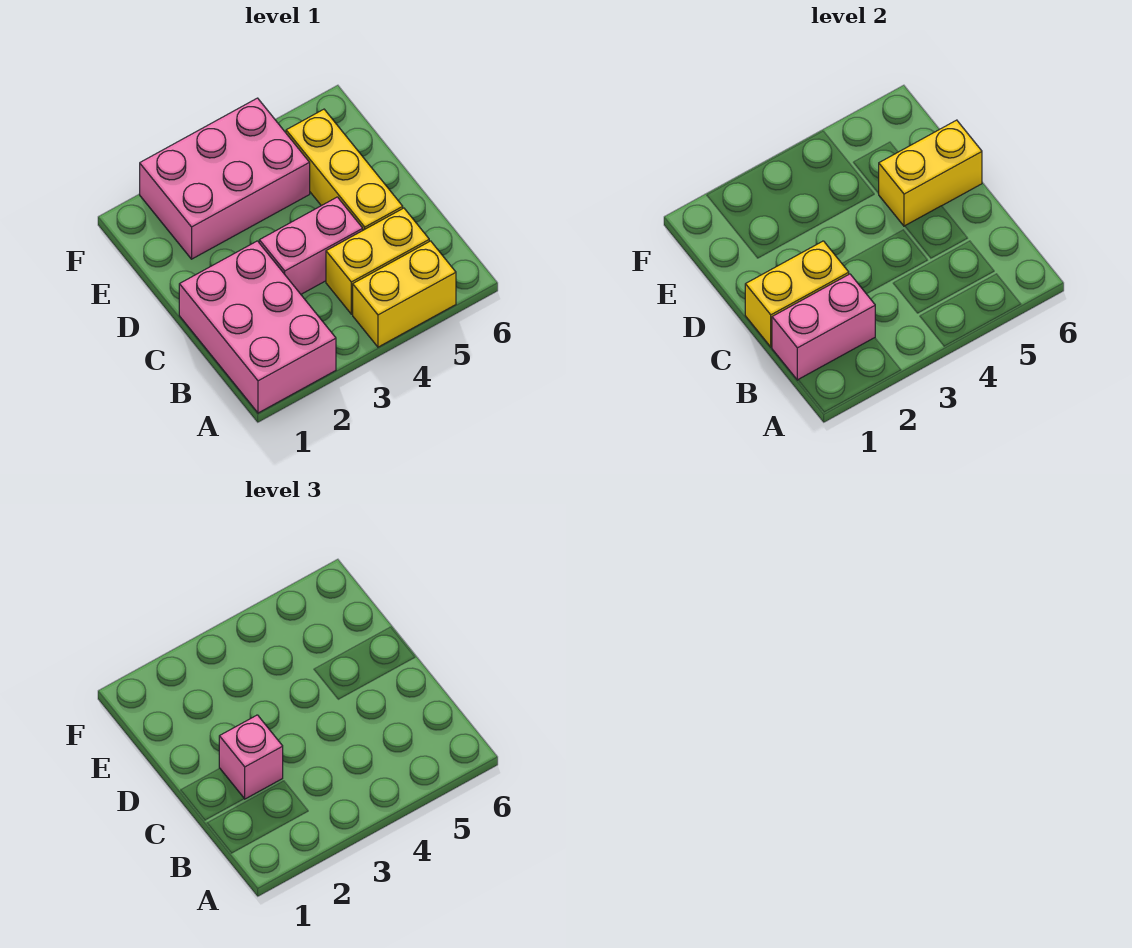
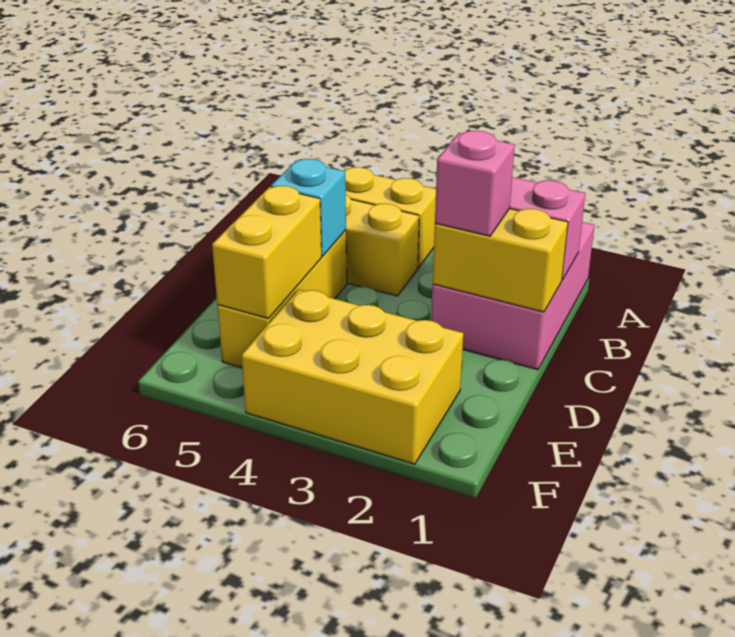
pink 1x2 brick [259,197,363,294] -> none
none -> cyan 1x1 brick [271,159,346,256]
yellow 1x2 brick [878,120,982,226] -> yellow 1x2 brick turned to [212,186,322,319]
pink 2x3 brick [140,98,310,259] -> yellow 2x3 brick [241,289,463,464]

